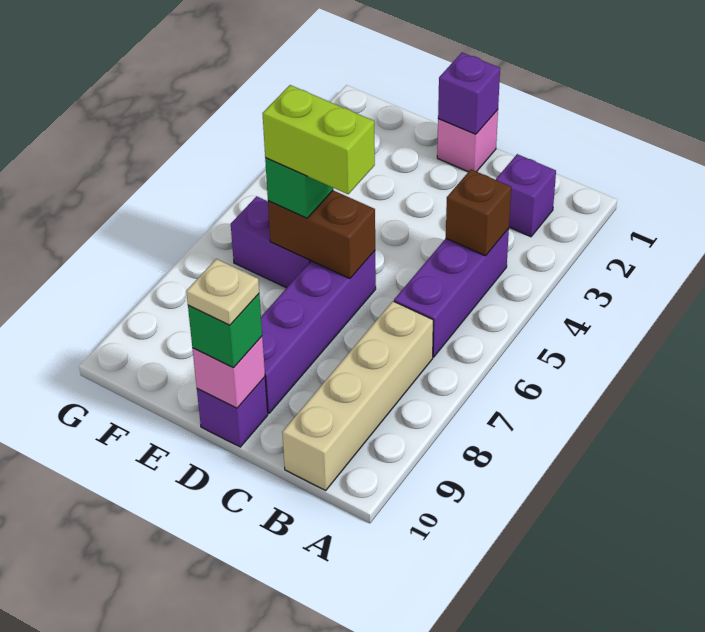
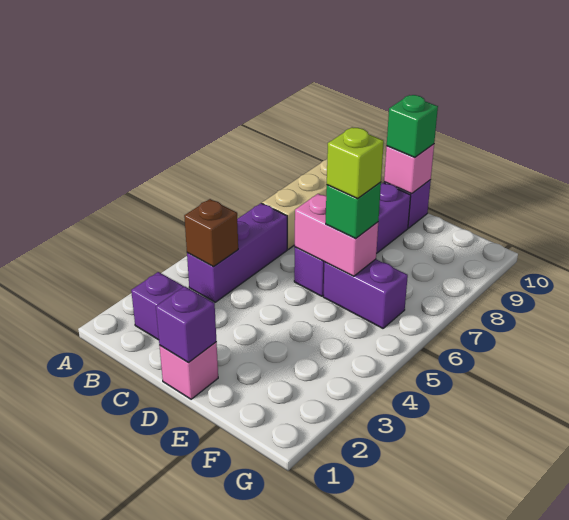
brown 1x2 brick [268,190,375,278] -> pink 1x2 brick [295,194,378,276]
lime 1x2 brick [262,85,375,194] -> lime 1x1 brick [327,127,384,198]
tan 1x1 plate [186,259,259,325] -> none

